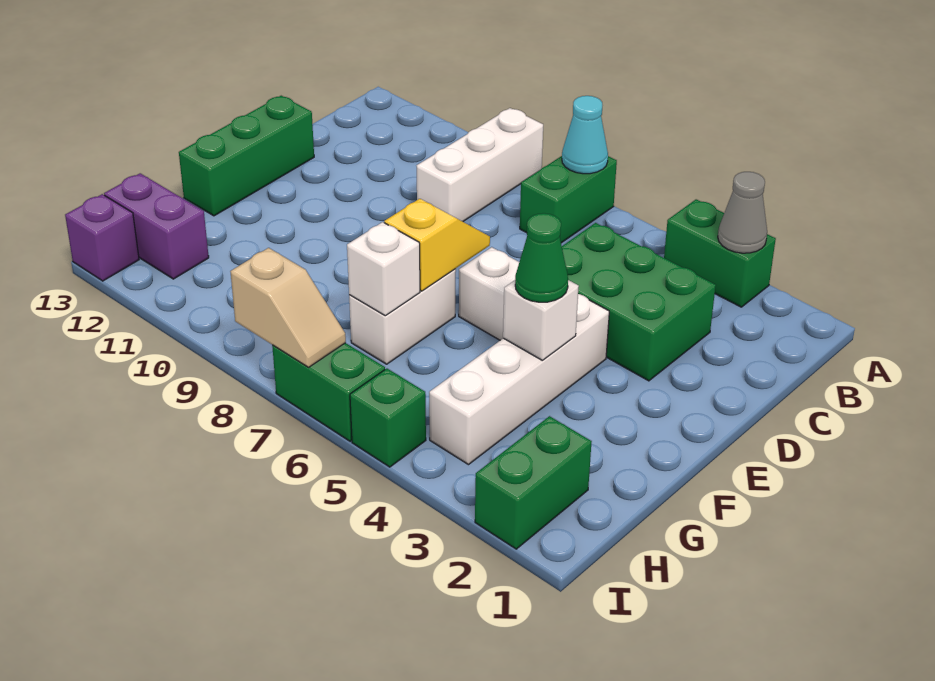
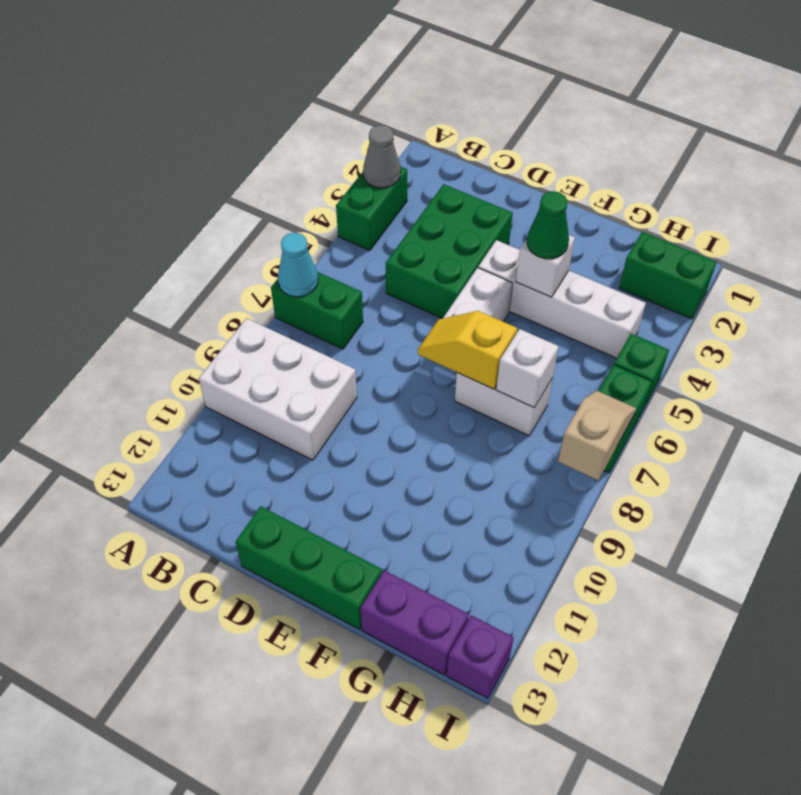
white 1x3 brick [417,108,543,222] -> white 2x3 brick [199,318,357,460]
purple 1x2 brick [104,173,209,279] -> purple 1x2 brick turned to [360,570,469,675]

